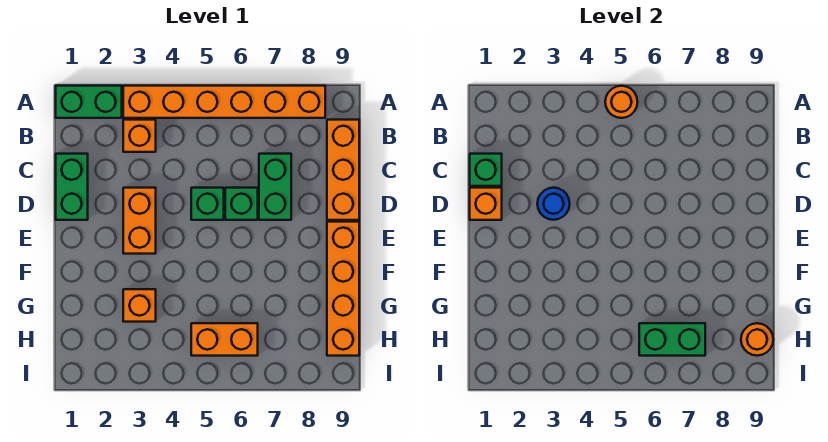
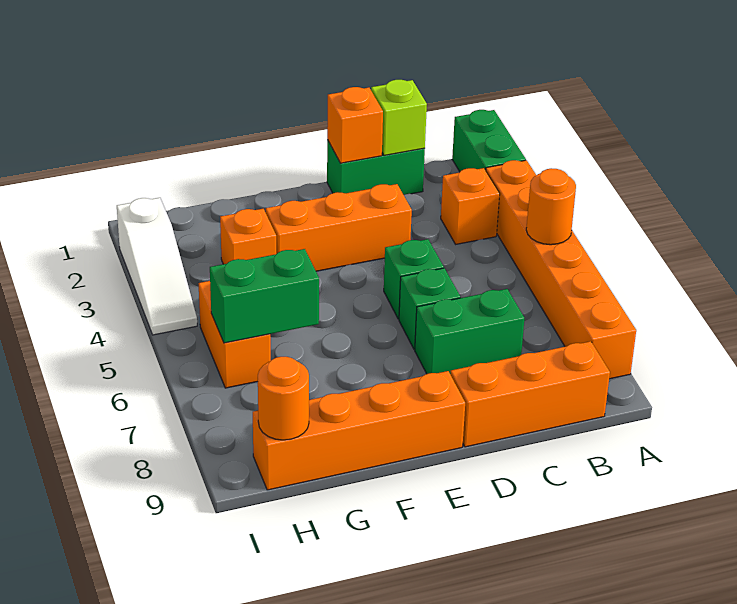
green 1x1 brick [470,154,502,186] -> lime 1x1 brick [371,80,427,155]
orange 1x2 brick [123,188,156,254] -> orange 1x3 brick [266,184,412,271]
blue 1x1 round brick [537,188,570,220] -> none
green 1x2 brick [639,323,705,356] -> green 1x2 brick turned to [210,249,319,343]
none -> white 1x3 slope [117,198,197,335]

